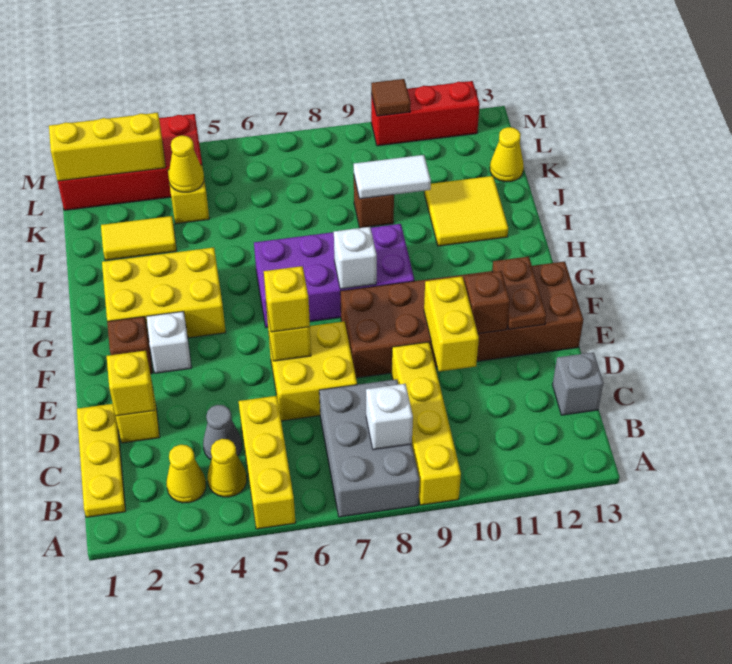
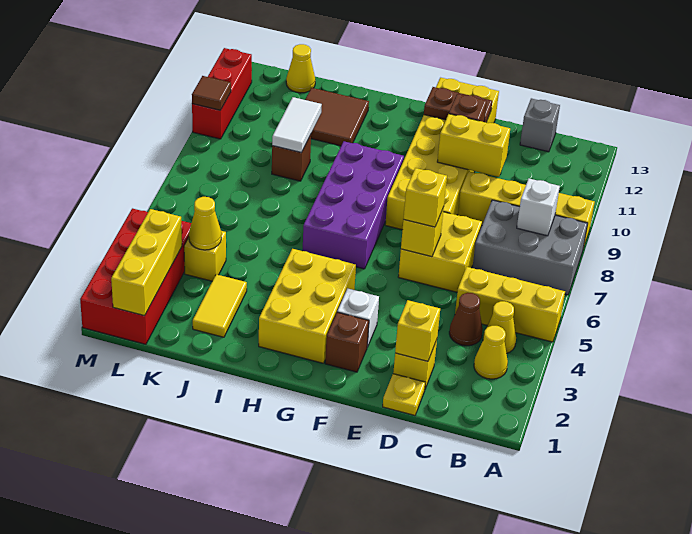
yellow 1x3 plate [77,404,126,517] -> yellow 1x1 plate [383,374,425,415]
grey 1x1 cone [203,405,242,459] -> brown 1x1 cone [449,293,483,346]
brown 2x6 brick [340,262,583,378] -> yellow 2x6 brick [385,78,499,230]
white 1x1 brick [334,227,377,289] -> none
yellow 2x2 tile [424,176,508,246] -> brown 2x2 tile [305,88,369,146]

